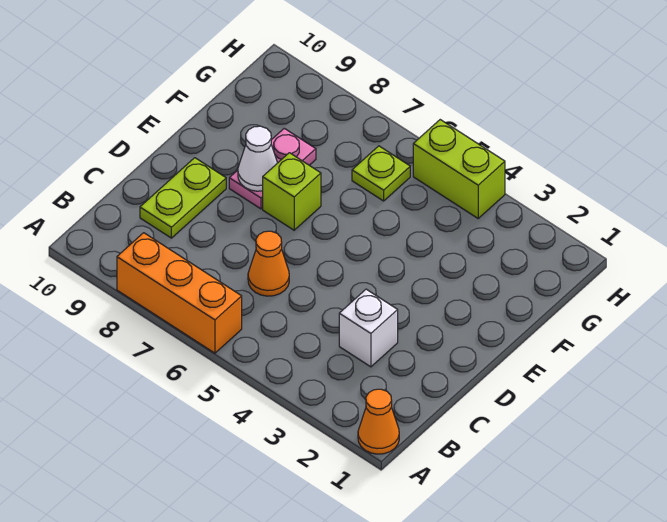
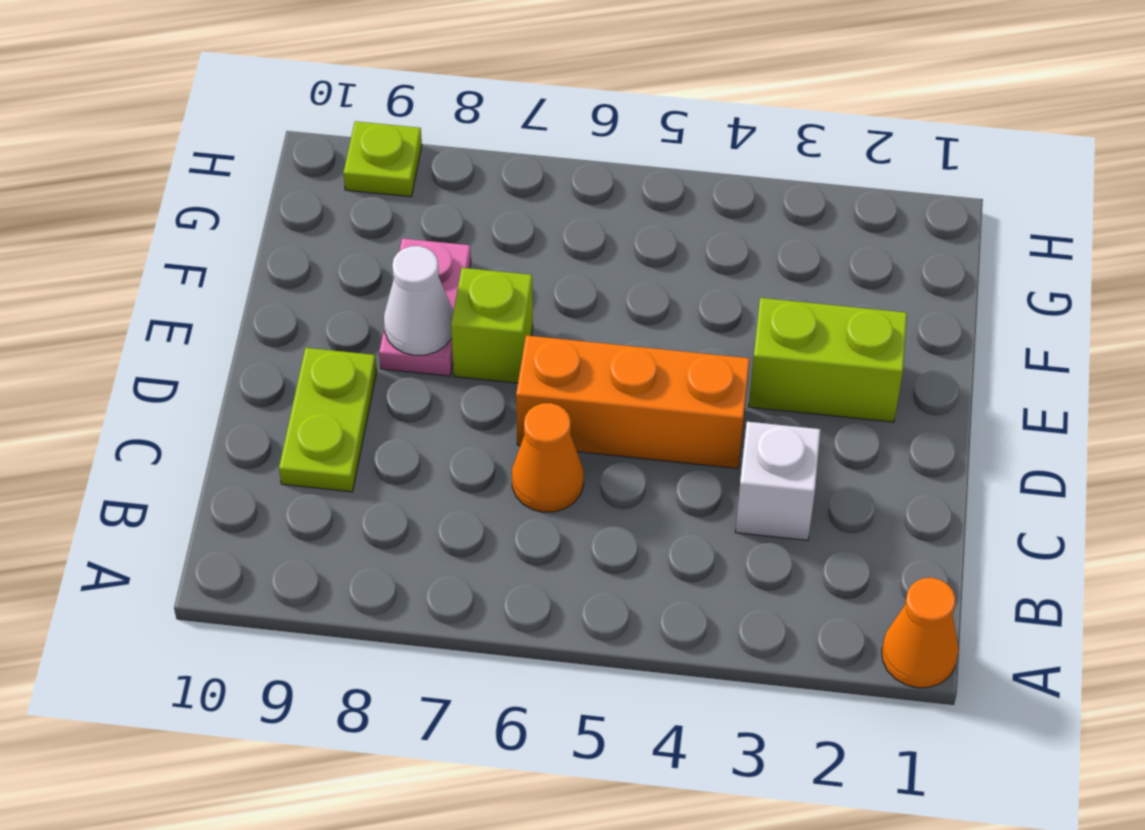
orange 1x3 brick [117,233,242,353] -> orange 1x3 brick moved to [516,335,750,469]
lime 1x1 plate [352,146,410,201] -> lime 1x1 plate moved to [343,121,422,197]
lime 1x2 brick [413,120,505,218] -> lime 1x2 brick moved to [749,298,907,422]

